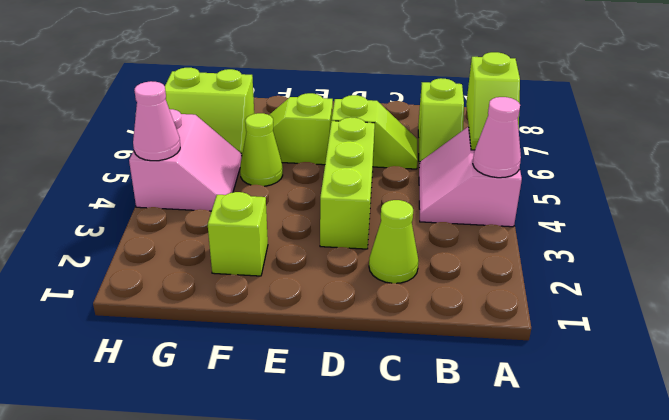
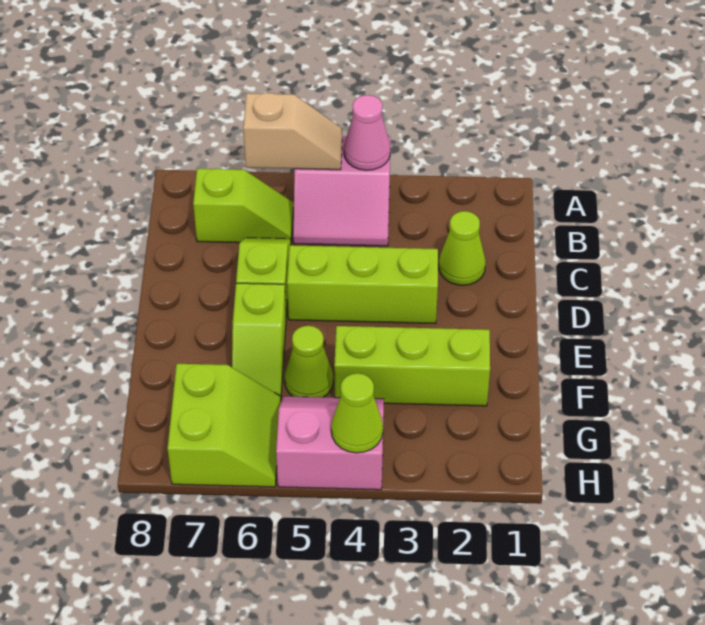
lime 1x2 slope [466,52,520,150] -> tan 1x2 slope [243,93,342,170]
lime 1x1 brick [208,192,268,276] -> lime 1x3 brick [334,326,490,406]
pink 1x1 cone [133,81,180,161] -> lime 1x1 cone [331,373,383,453]

